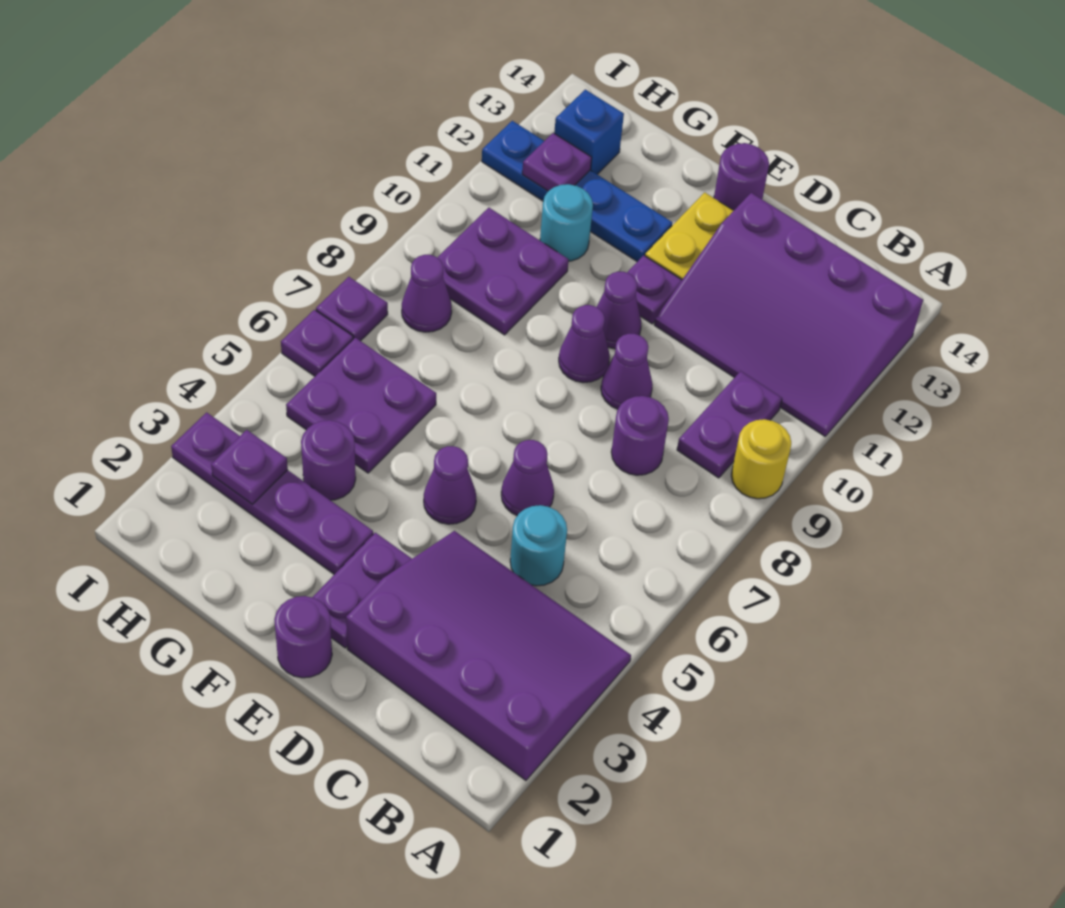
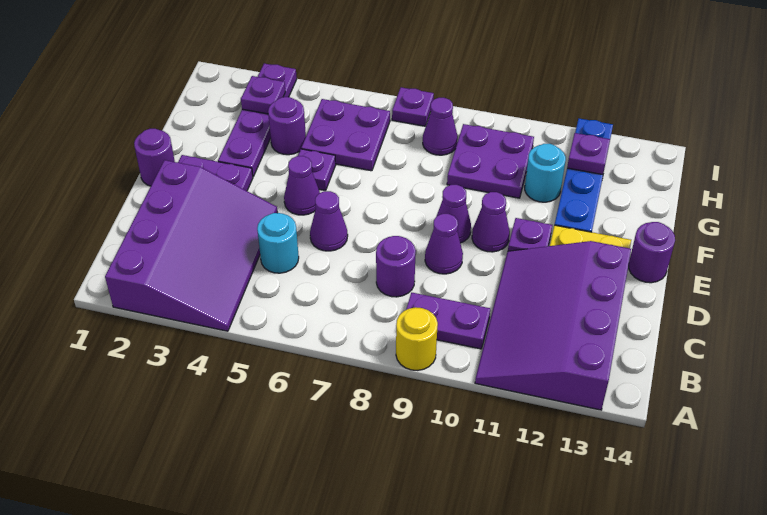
blue 1x1 brick [554,90,624,174] -> none
purple 1x1 plate [281,310,353,376] -> purple 1x1 plate moved to [298,149,336,191]

